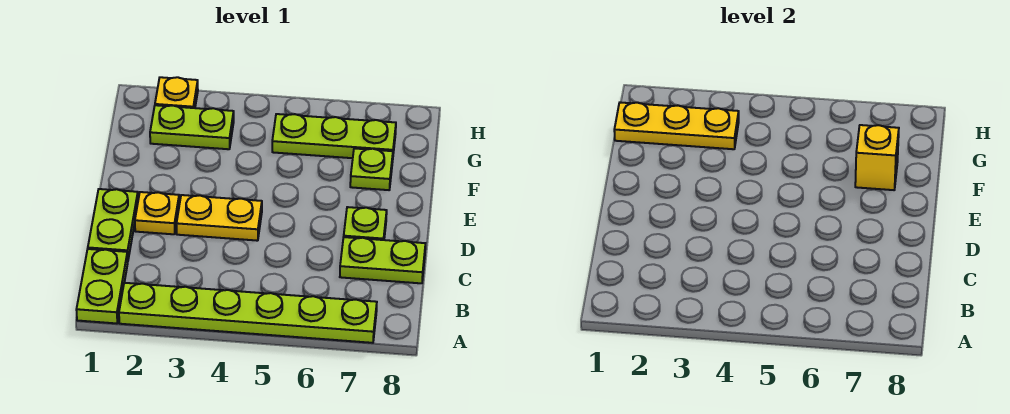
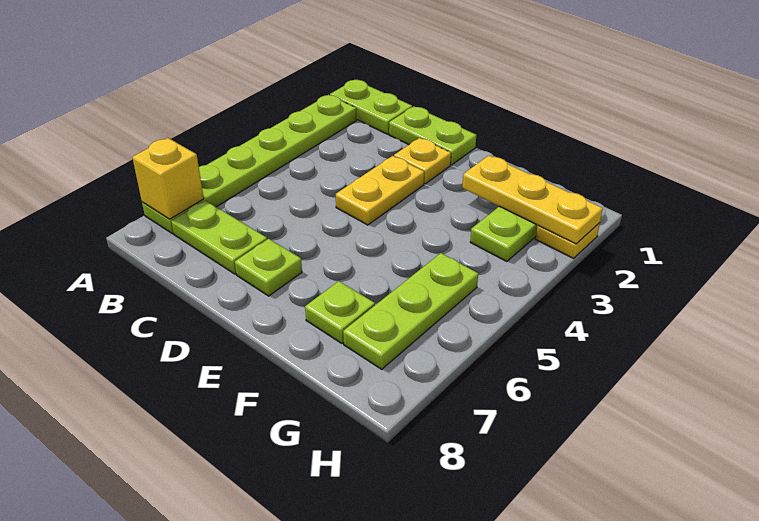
lime 1x2 plate [340,237,425,283] -> lime 1x2 plate turned to [171,200,267,274]
yellow 1x1 brick [855,125,899,190] -> yellow 1x1 brick moved to [132,138,204,219]
yellow 1x3 plate [614,102,739,149] -> yellow 1x3 plate turned to [462,155,603,244]

